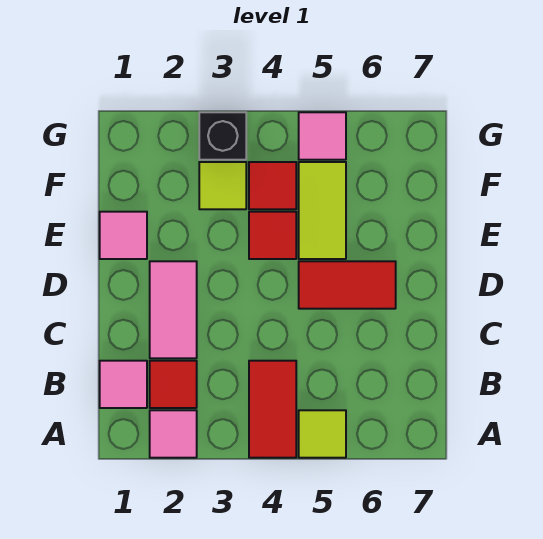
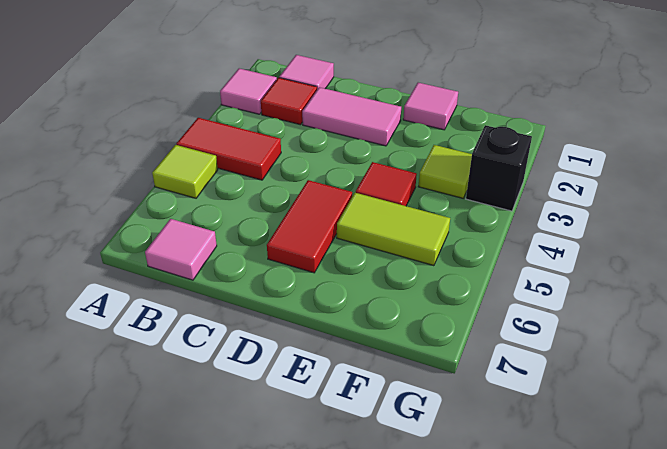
red 1x1 tile [249,162,296,209] -> none
pink 1x1 tile [299,112,346,160] -> pink 1x1 tile moved to [145,219,217,280]

